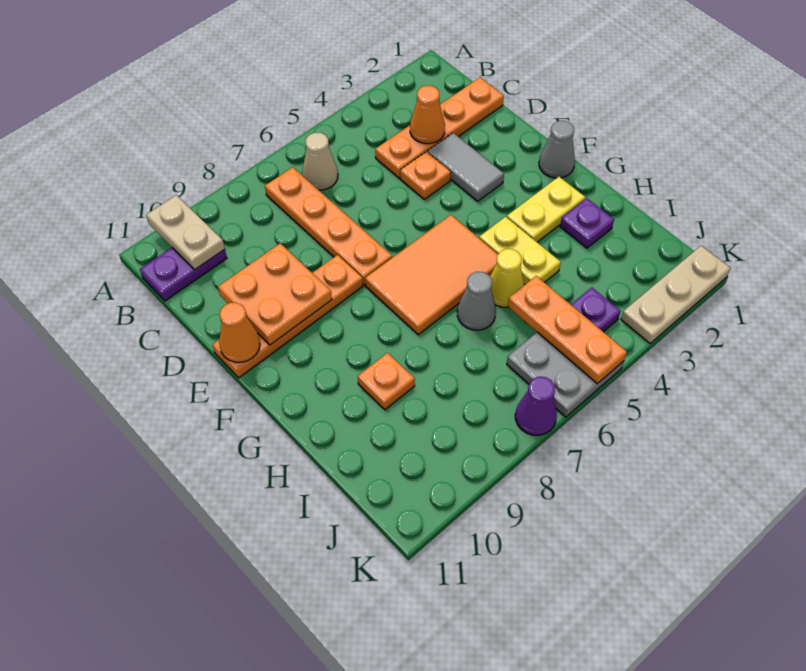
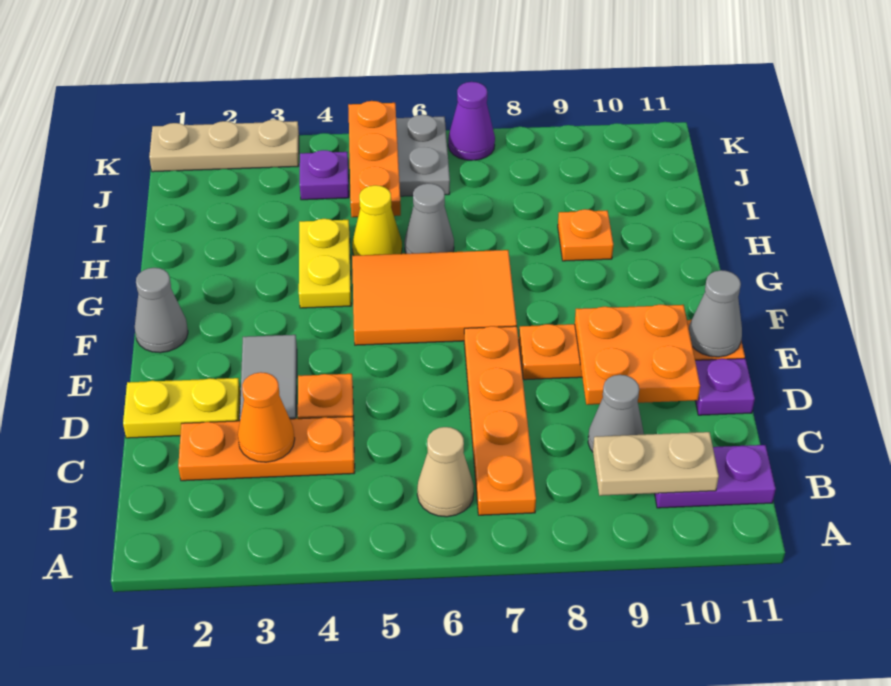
tan 1x2 plate [146,195,225,270] -> tan 1x2 plate turned to [593,432,719,496]
orange 1x4 plate [375,78,504,178] -> orange 1x3 plate [178,417,355,481]
none -> grey 1x1 cone [588,375,644,452]
orange 1x1 cone [219,303,260,362] -> grey 1x1 cone [689,270,742,357]
yellow 1x2 plate [507,177,585,242] -> yellow 1x2 plate moved to [123,378,240,438]
purple 1x1 plate [560,198,614,248] -> purple 1x1 plate moved to [695,359,755,415]

